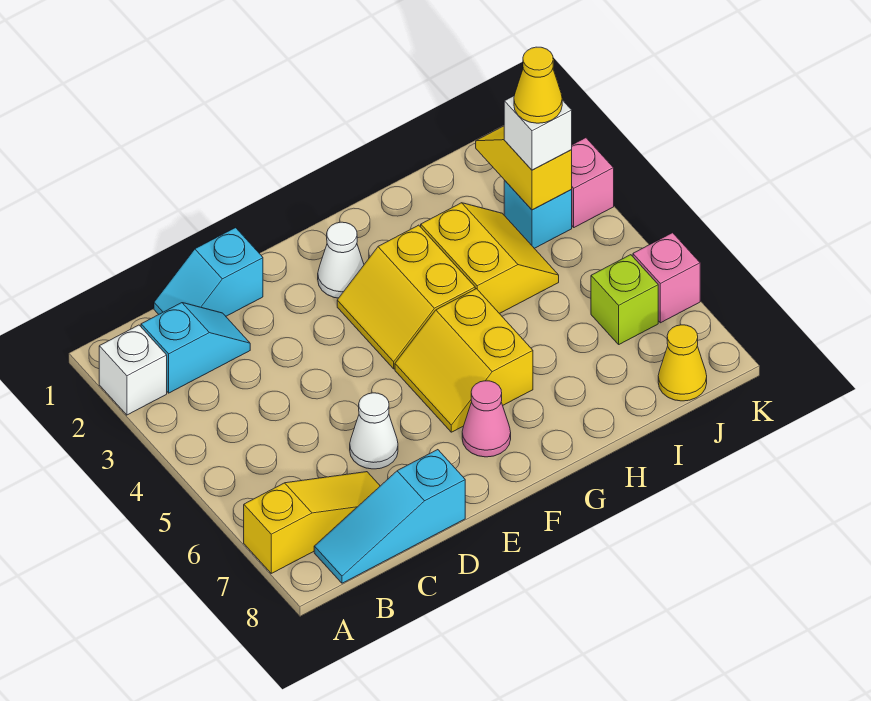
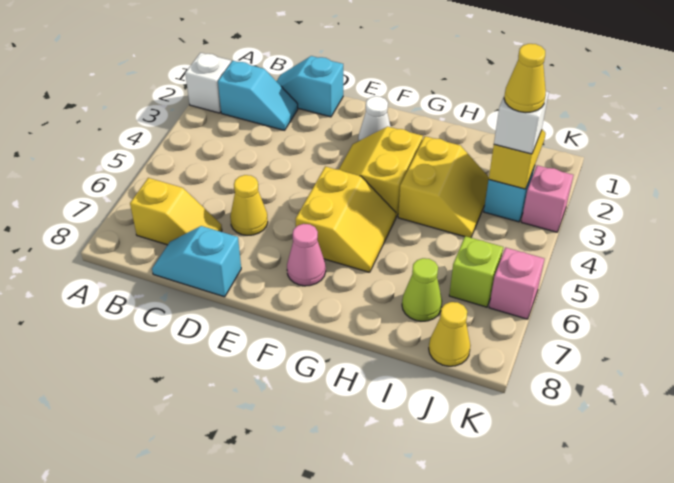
yellow 1x3 slope [244,472,380,573] -> yellow 1x2 slope [130,178,222,245]
cyan 1x3 slope [314,450,465,583] -> cyan 1x2 slope [152,226,241,297]
white 1x1 cone [350,393,398,469] -> yellow 1x1 cone [230,175,268,235]
yellow 2x2 slope [395,289,533,432] -> yellow 2x2 slope turned to [295,166,396,272]
none -> lime 1x1 cone [402,258,442,321]

